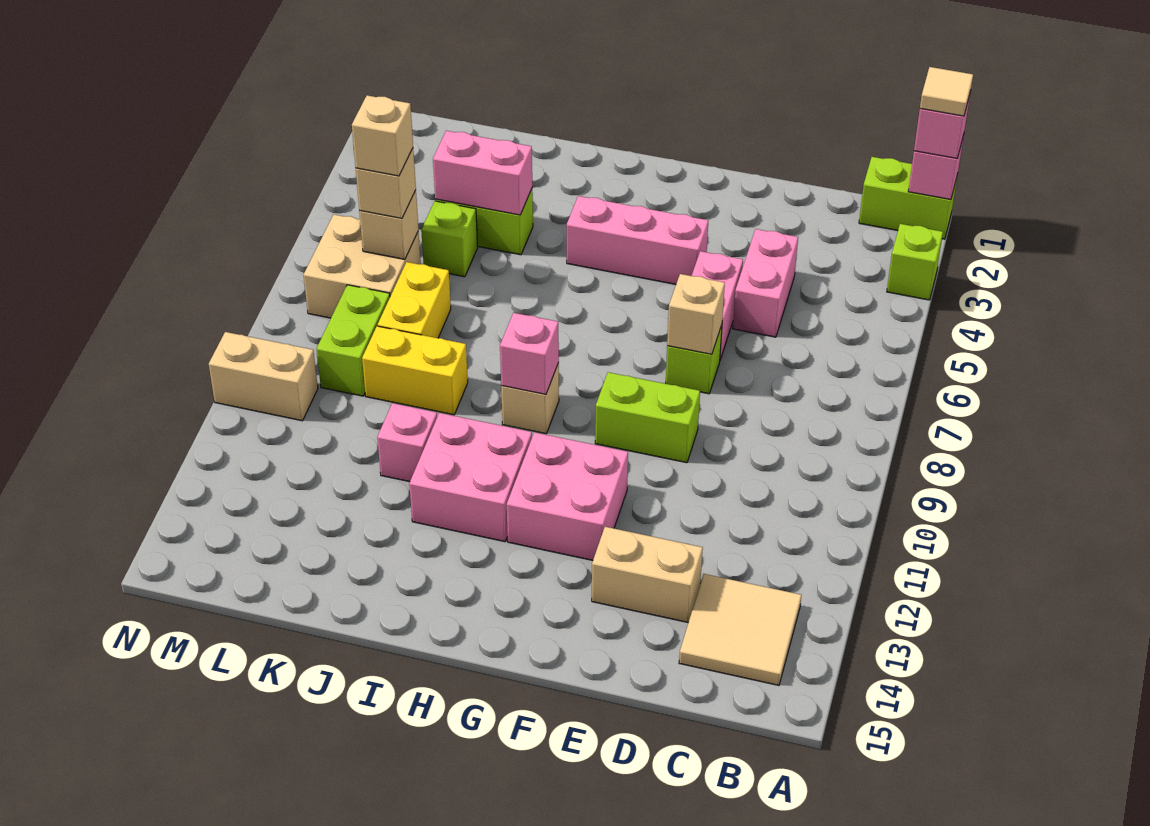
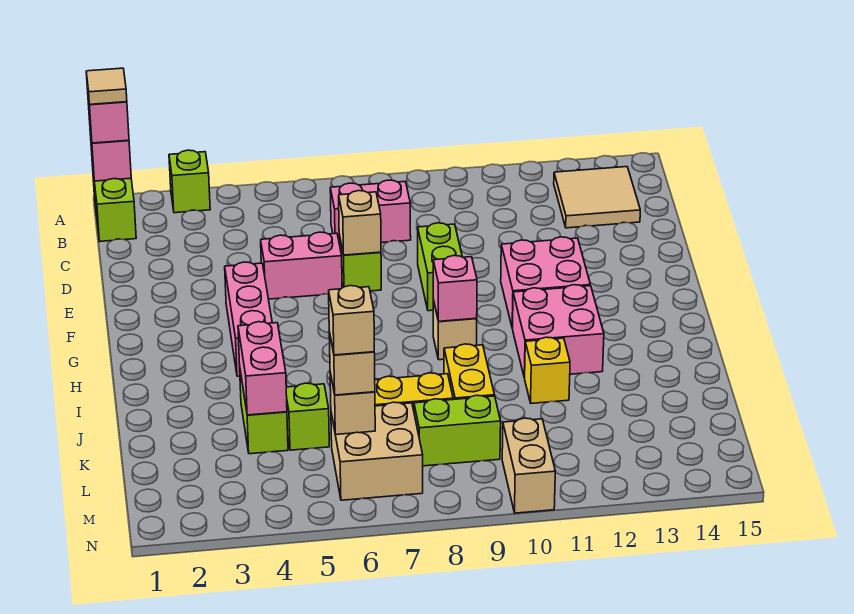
pink 1x2 brick [733,229,798,337] -> pink 1x2 brick moved to [330,180,411,243]
tan 1x2 brick [592,527,703,623] -> none
pink 1x1 brick [377,403,437,482] -> yellow 1x1 brick [525,337,570,403]

